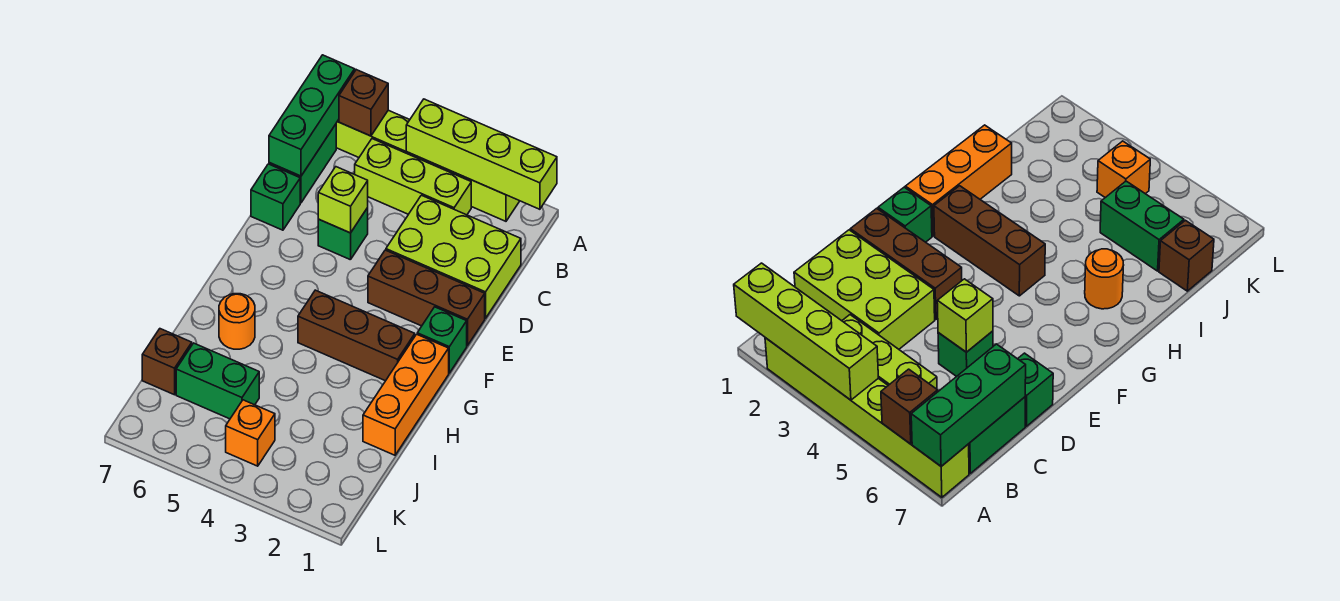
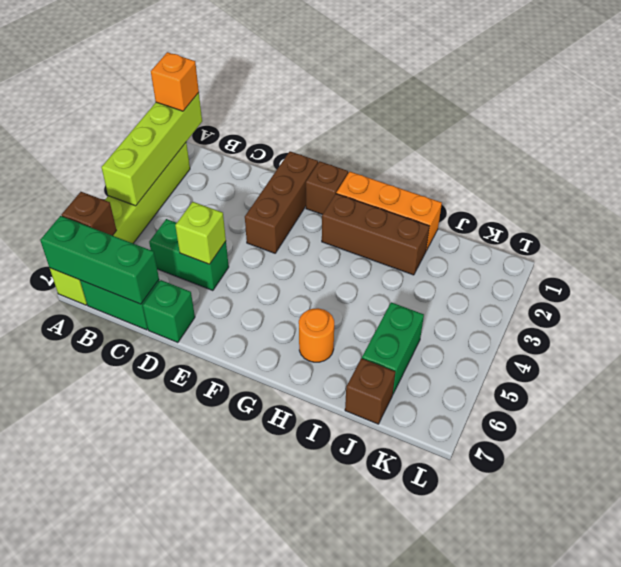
lime 1x3 brick [355,139,471,215] -> none
lime 2x3 brick [386,195,521,318] -> none
green 1x1 brick [318,208,368,260] -> green 1x2 brick [149,219,229,291]
green 1x1 brick [417,307,467,373] -> brown 1x1 brick [306,161,348,215]
brown 1x3 brick [298,290,415,381] -> brown 1x3 brick turned to [322,194,429,275]
orange 1x1 brick [226,400,275,466] -> orange 1x1 brick moved to [151,52,199,111]

